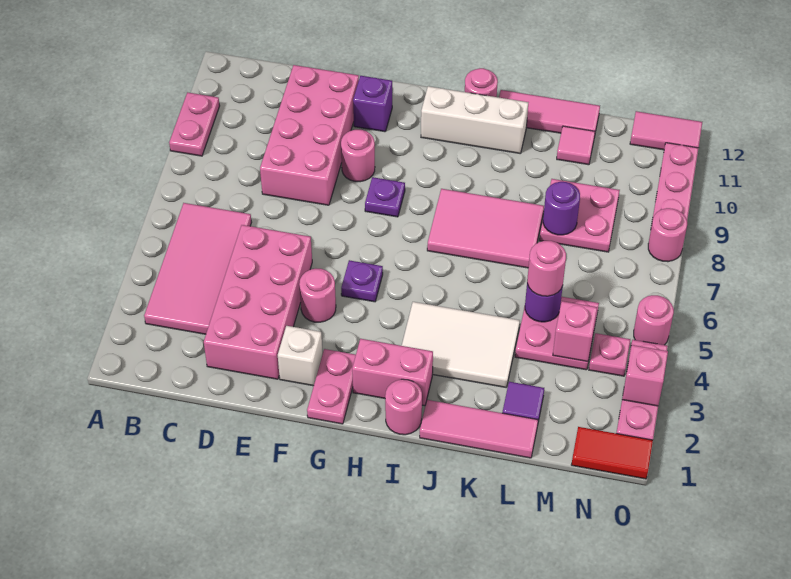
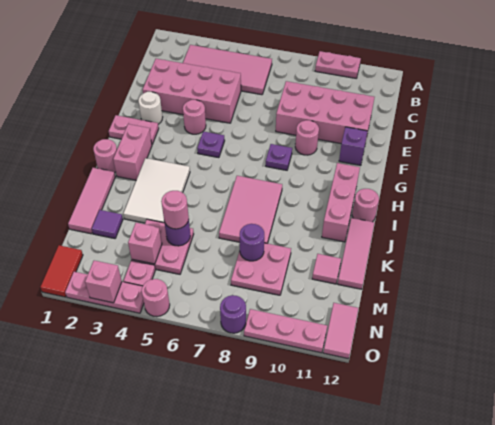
white 1x1 brick [278,326,323,386] -> white 1x1 round brick [138,92,163,124]
white 1x3 brick [421,86,528,154] -> pink 1x3 brick [322,163,360,242]
pink 1x1 round brick [648,208,687,262] -> purple 1x1 round brick [220,295,246,333]

